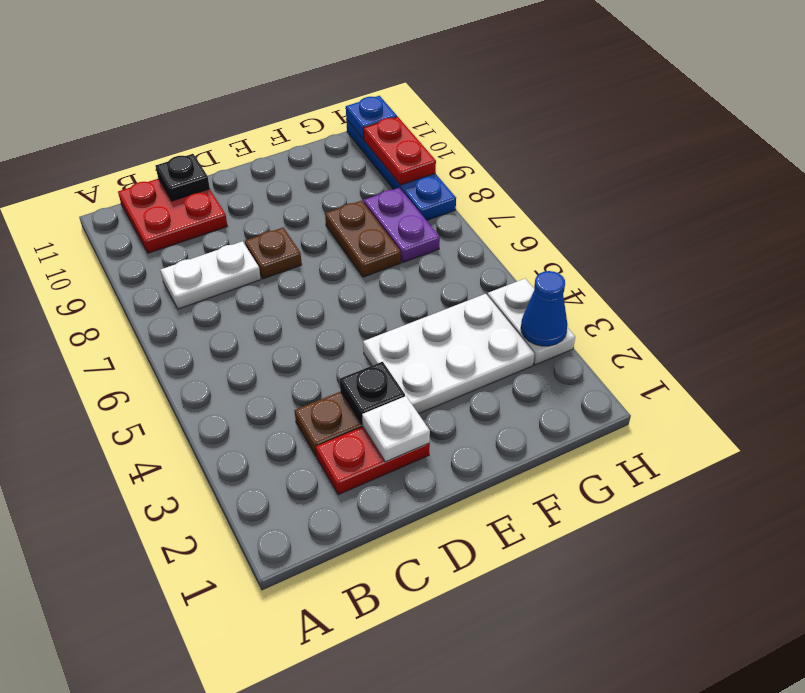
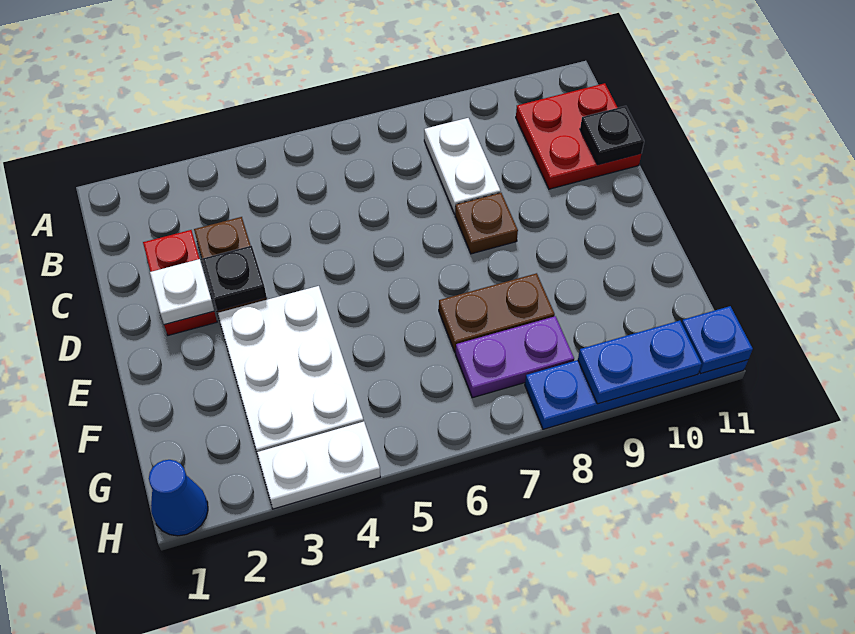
blue 1x1 cone [521,271,568,346] -> blue 1x1 cone moved to [149,460,208,536]
red 1x2 plate [363,117,436,185] -> blue 1x2 plate [578,321,702,404]

